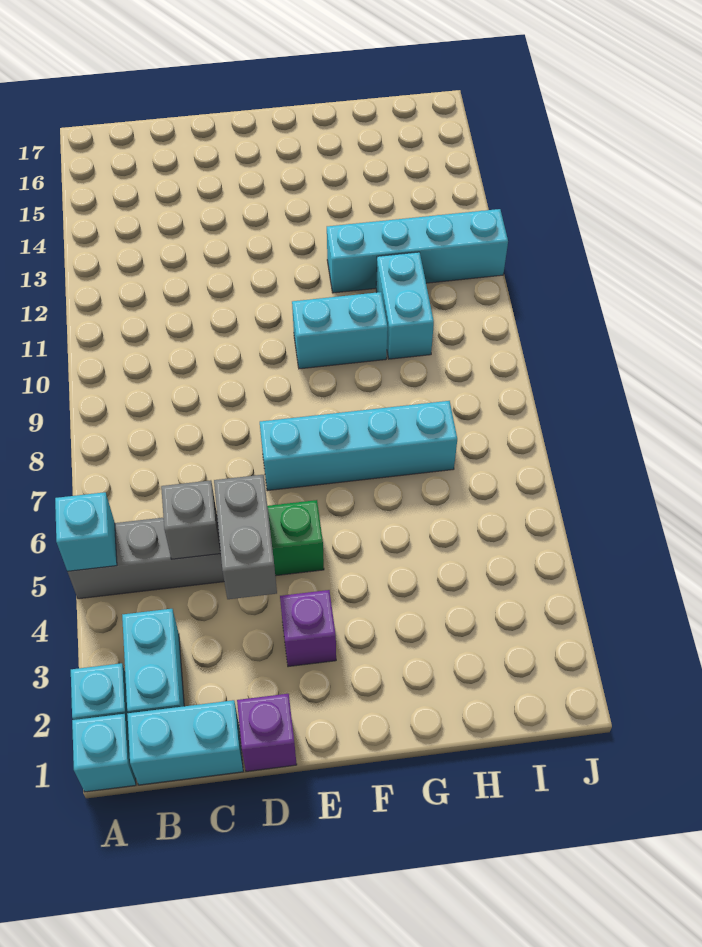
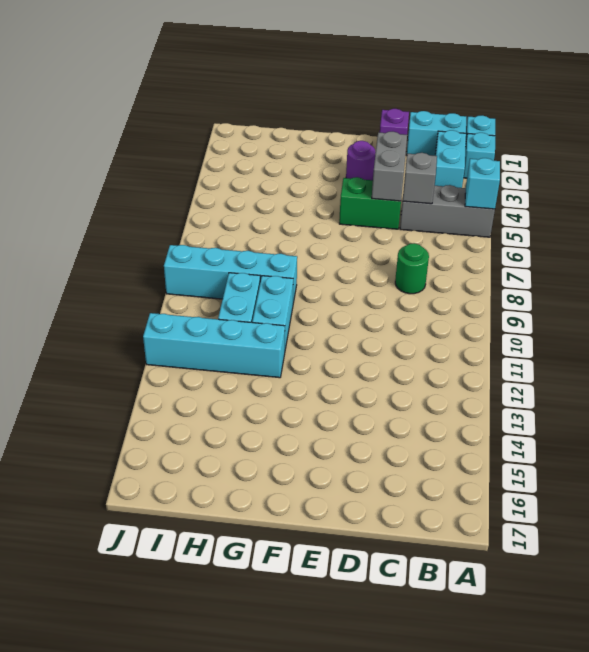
none -> green 1x1 round brick [395,243,429,294]
purple 1x1 brick [280,590,336,667] -> purple 1x1 round brick [346,141,376,180]
cyan 1x4 brick [260,401,457,491] -> cyan 1x4 brick moved to [164,245,297,303]
cyan 1x2 brick [292,292,388,369] -> cyan 1x2 brick turned to [252,276,293,349]

